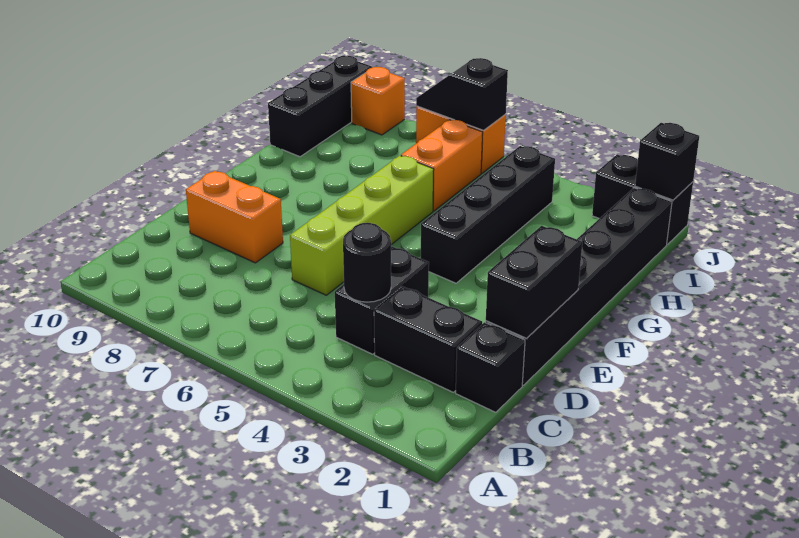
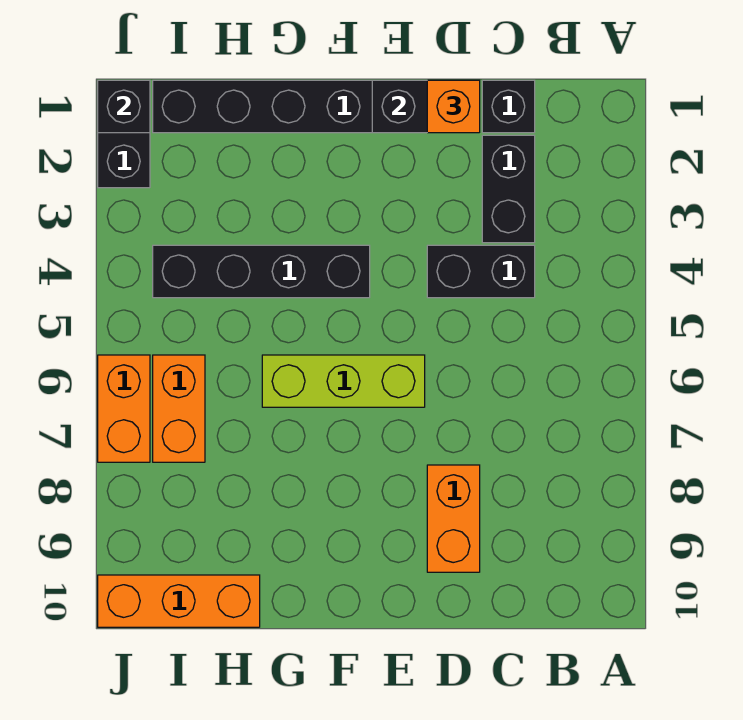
black 1x1 round brick [343,223,391,302] -> none
lime 1x4 brick [290,156,434,295] -> lime 1x3 brick [262,355,425,407]
orange 1x2 brick [401,120,483,211] -> orange 1x2 brick turned to [153,355,205,462]
black 1x3 brick [268,55,372,157] -> orange 1x3 brick [98,575,260,627]
black 1x2 slope [416,58,508,130] -> none
orange 1x1 brick [351,67,405,135] -> orange 1x1 brick moved to [427,80,480,133]

